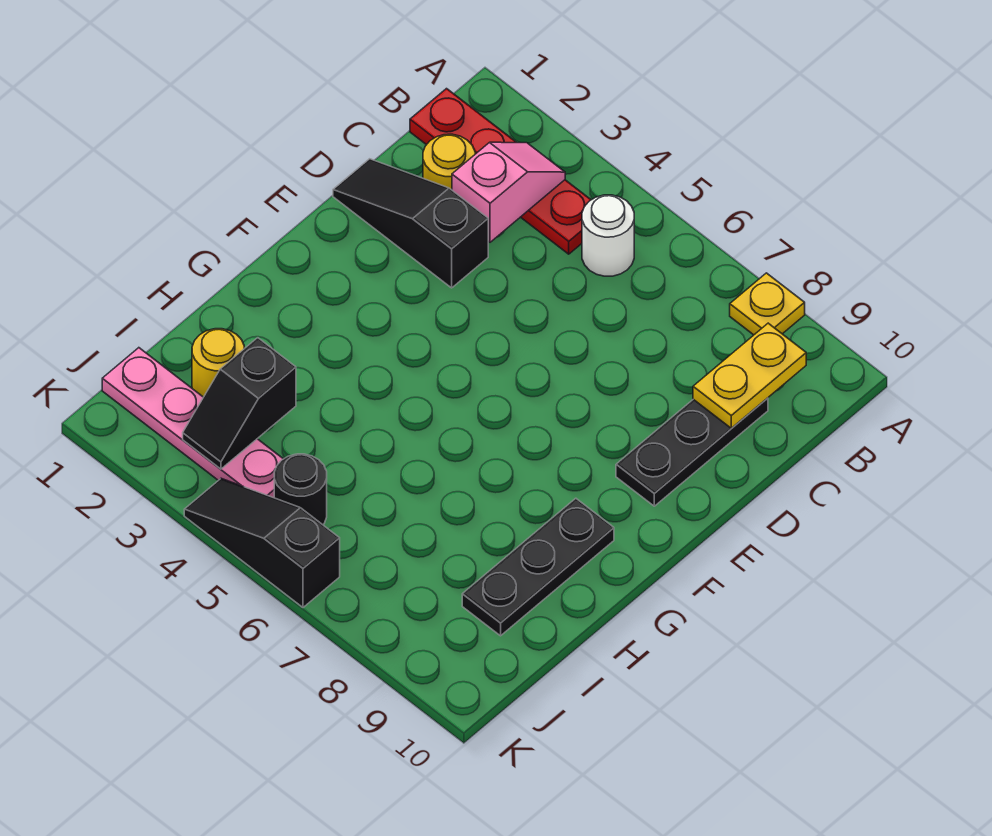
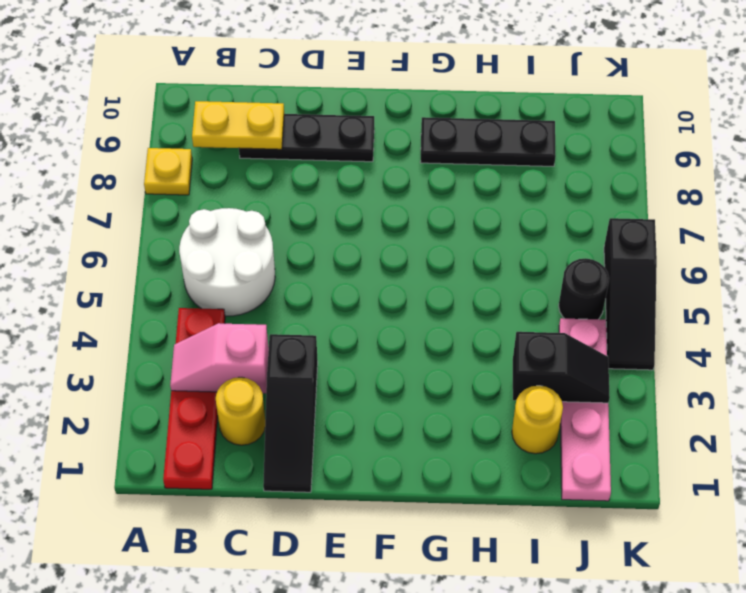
white 1x1 round brick [582,195,634,276] -> white 2x2 round brick [179,208,275,316]

